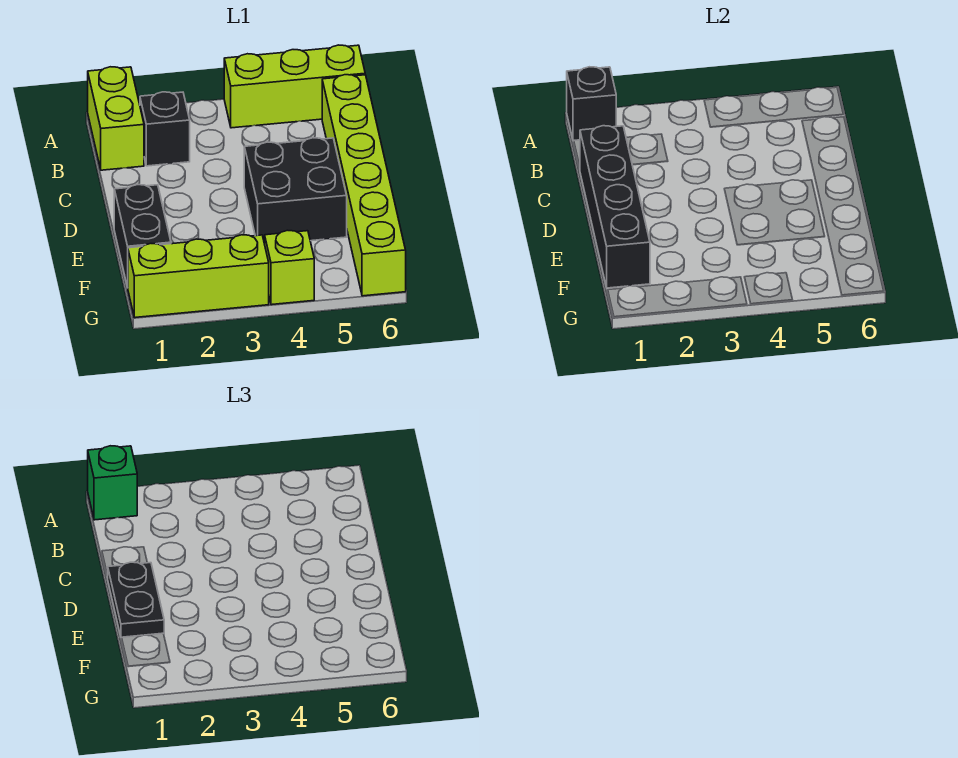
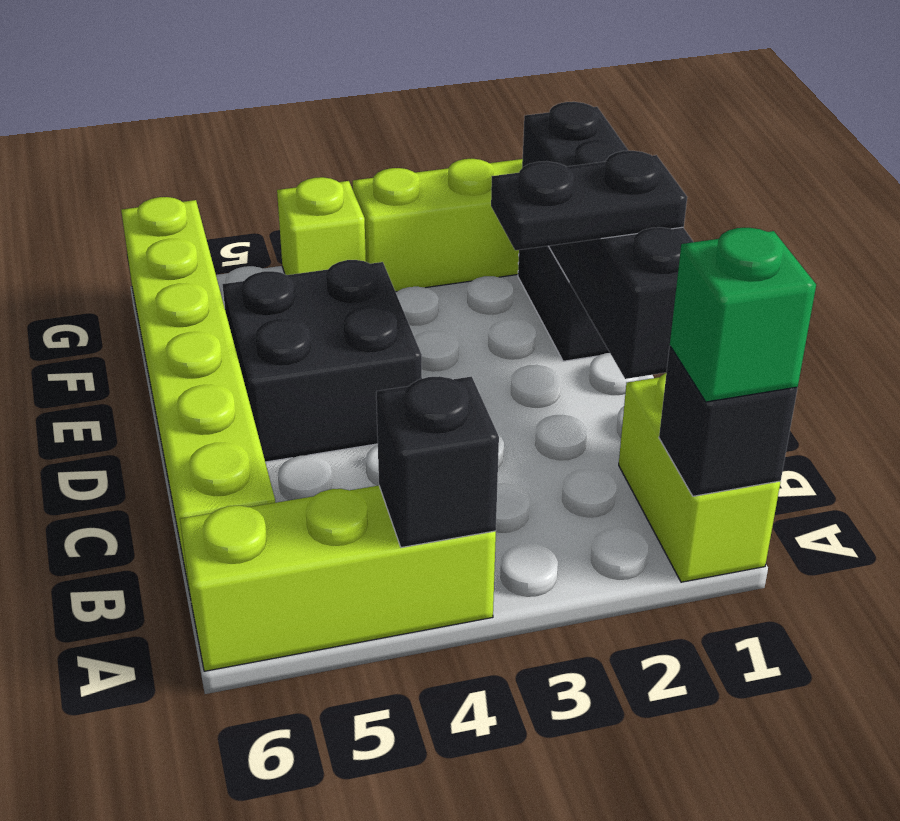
black 1x1 brick [140,92,190,166] -> black 1x1 brick moved to [376,376,499,548]
black 1x2 plate [107,562,164,638] -> black 1x2 plate turned to [491,151,687,250]

